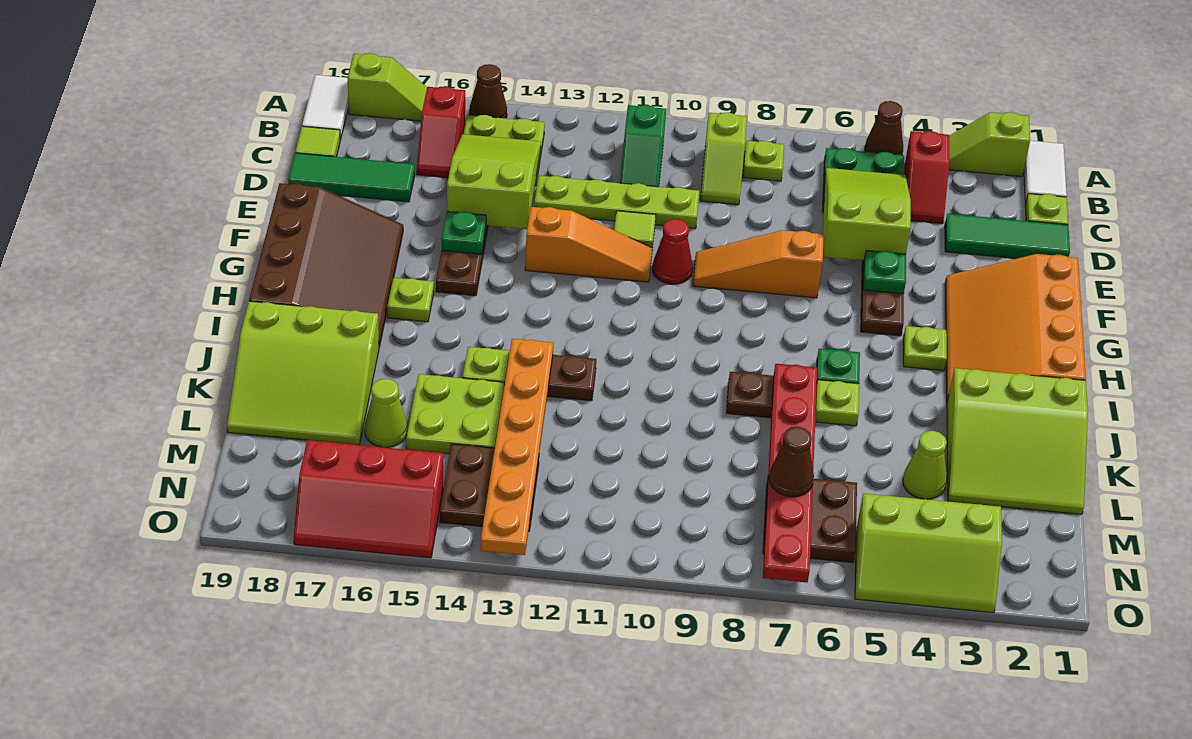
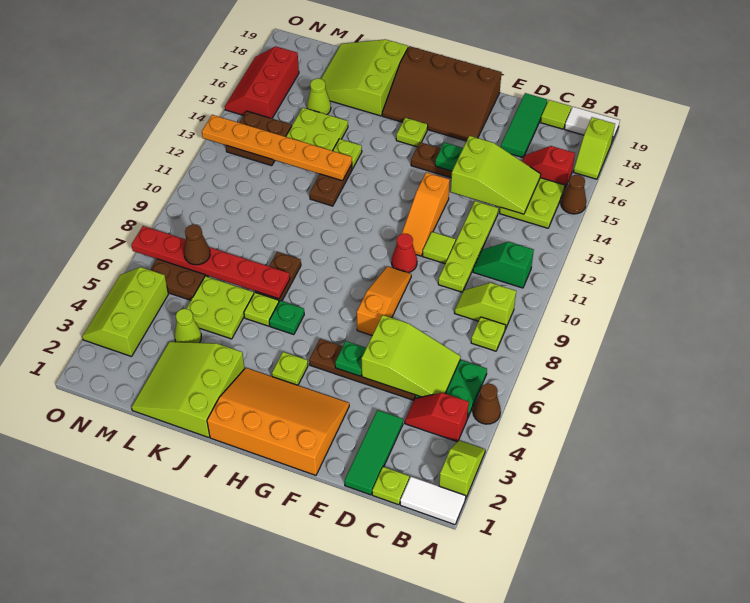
none -> lime 2x2 plate [186,276,254,339]

